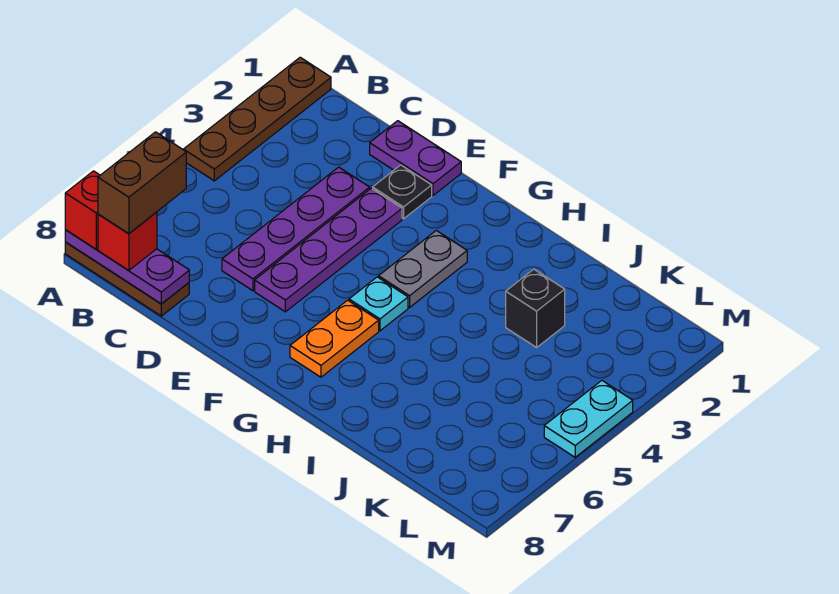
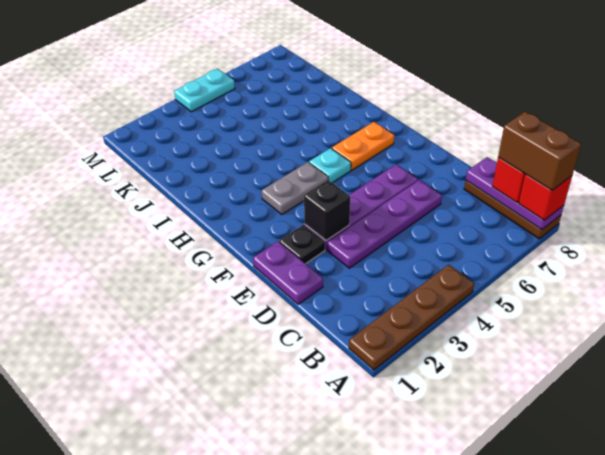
brown 1x2 brick [98,132,186,234] -> brown 1x2 brick turned to [498,112,581,190]
black 1x1 brick [506,269,565,347] -> black 1x1 brick moved to [304,180,350,240]

